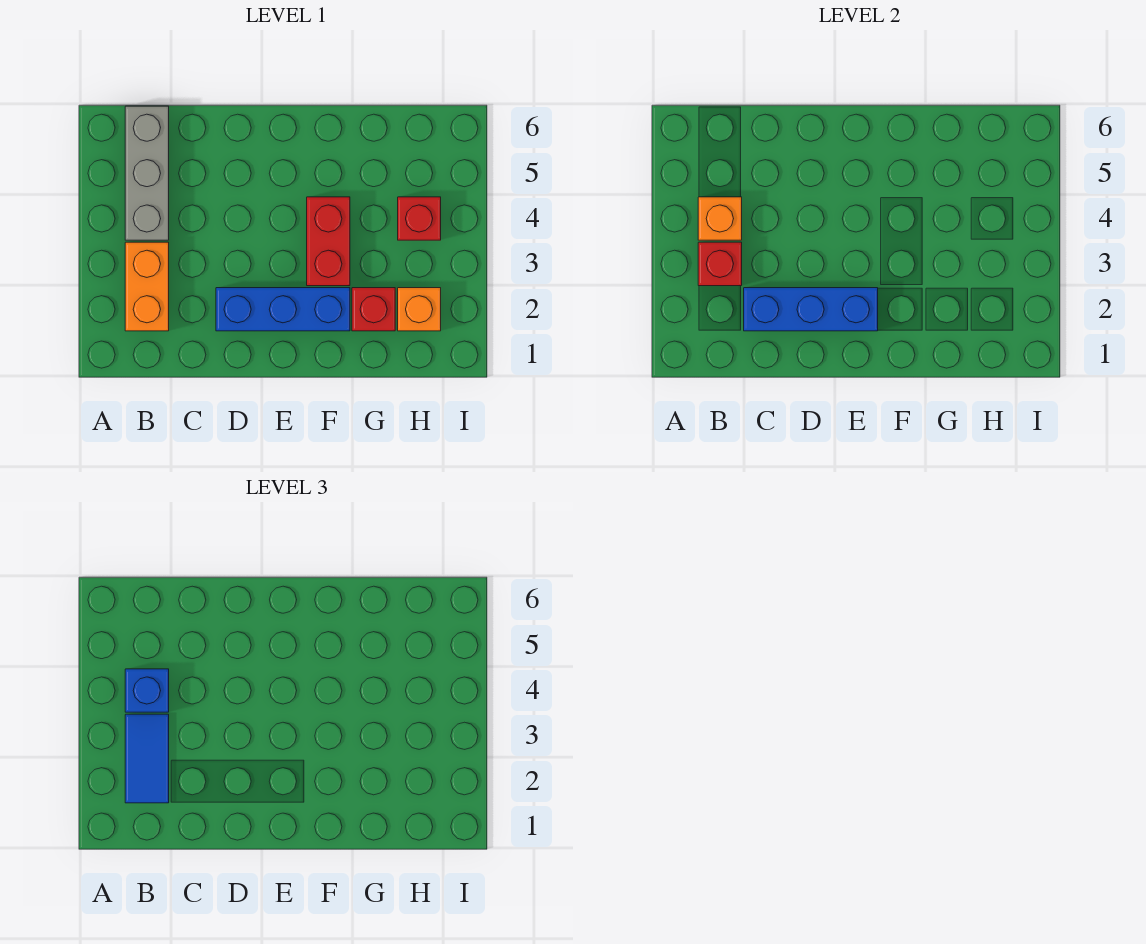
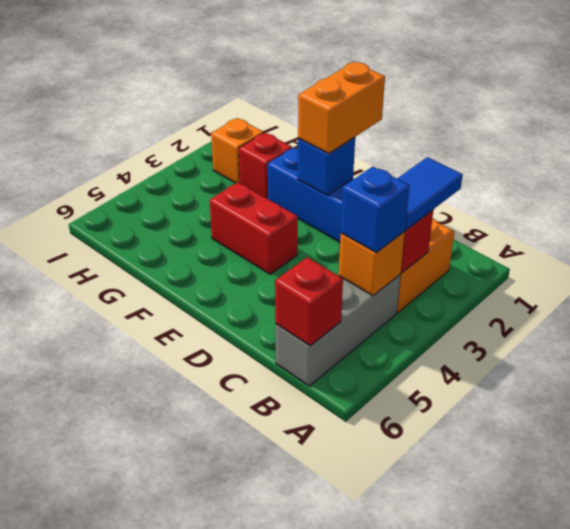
blue 1x3 brick [744,288,878,331] -> blue 1x1 brick [298,137,355,195]
none -> orange 1x2 brick [298,62,385,154]
red 1x2 brick [307,197,350,286] -> red 1x2 brick turned to [210,182,298,274]
red 1x1 brick [398,197,441,240] -> red 1x1 brick moved to [275,257,343,346]

